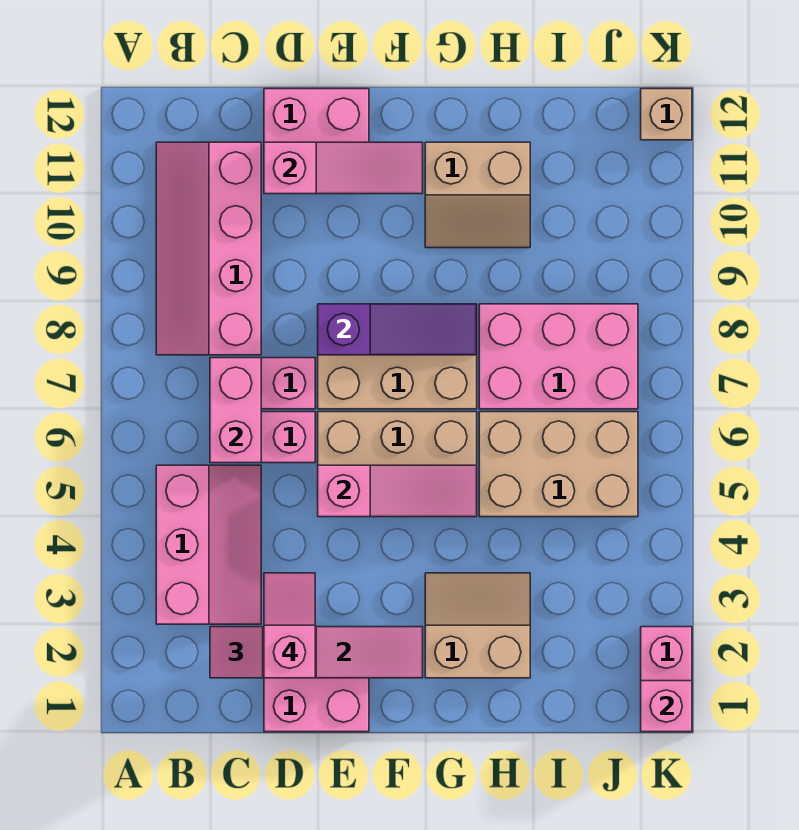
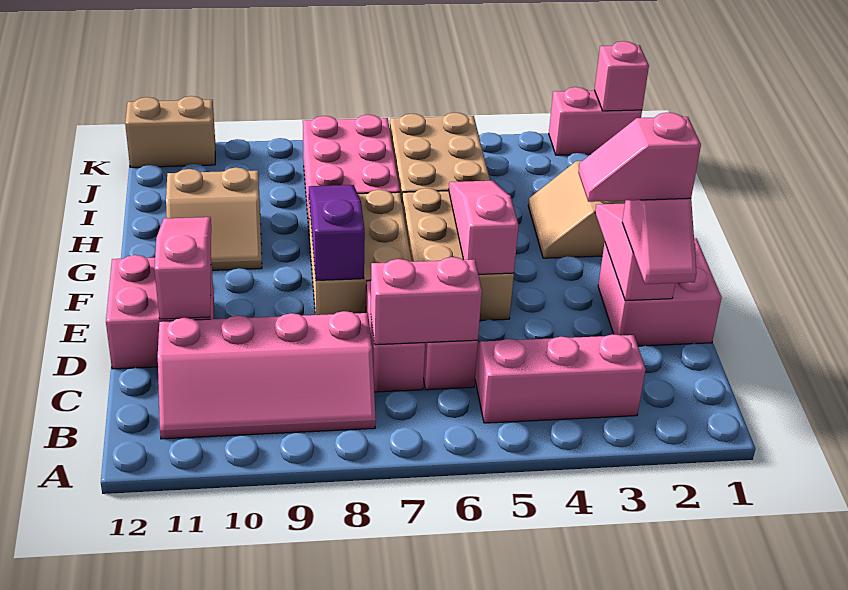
tan 2x2 slope [425,142,530,248] -> tan 2x2 slope turned to [166,167,262,270]
tan 1x1 brick [641,89,692,140] -> tan 1x2 brick [125,96,215,167]

